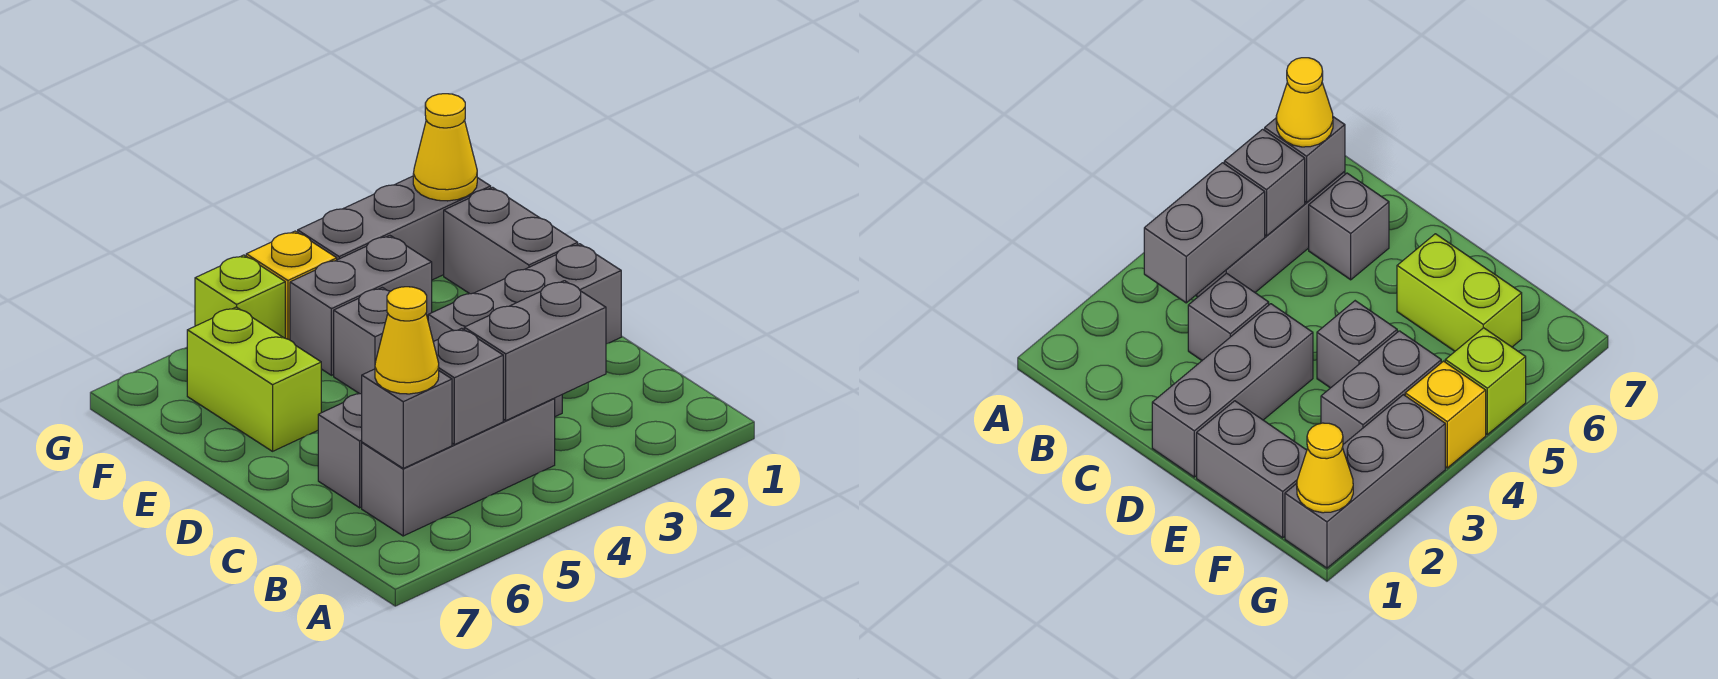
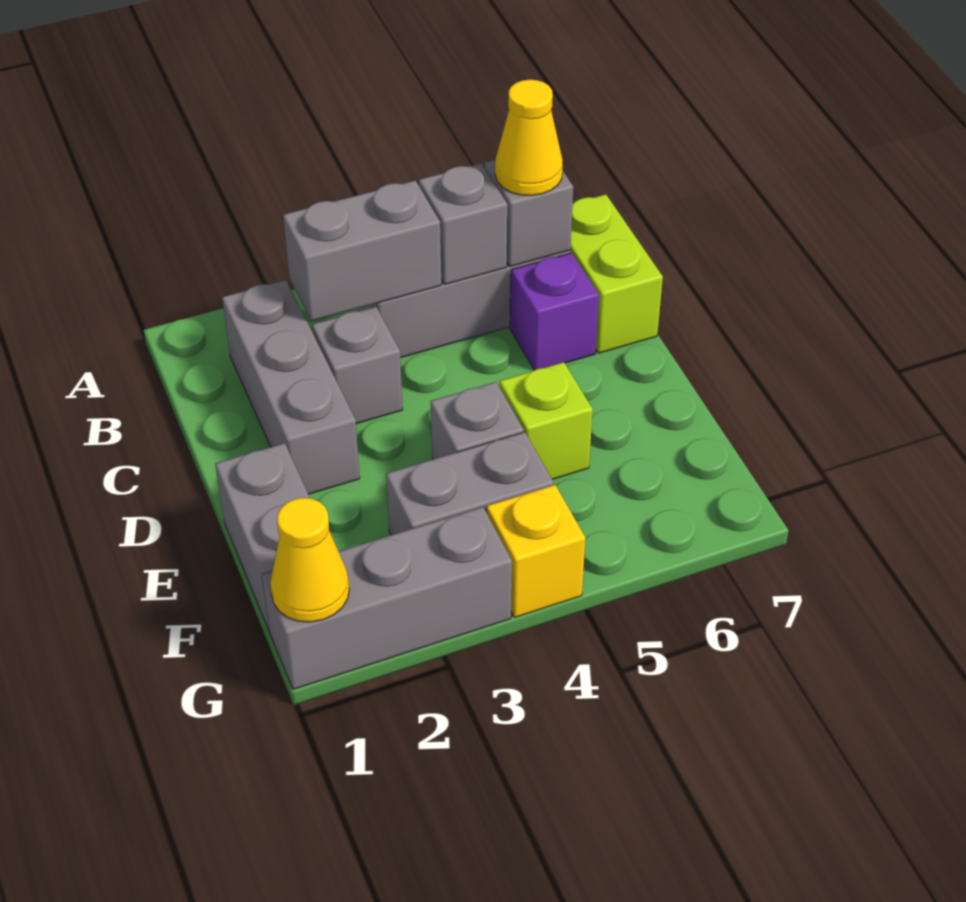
grey 1x1 brick [318,394,362,508] -> purple 1x1 brick [510,253,599,370]
grey 1x3 brick [428,244,621,344] -> grey 1x3 brick turned to [222,280,360,494]
lime 1x2 brick [187,307,321,451] -> lime 1x2 brick moved to [570,194,663,353]
lime 1x1 brick [195,255,285,338] -> lime 1x1 brick moved to [499,362,593,479]

